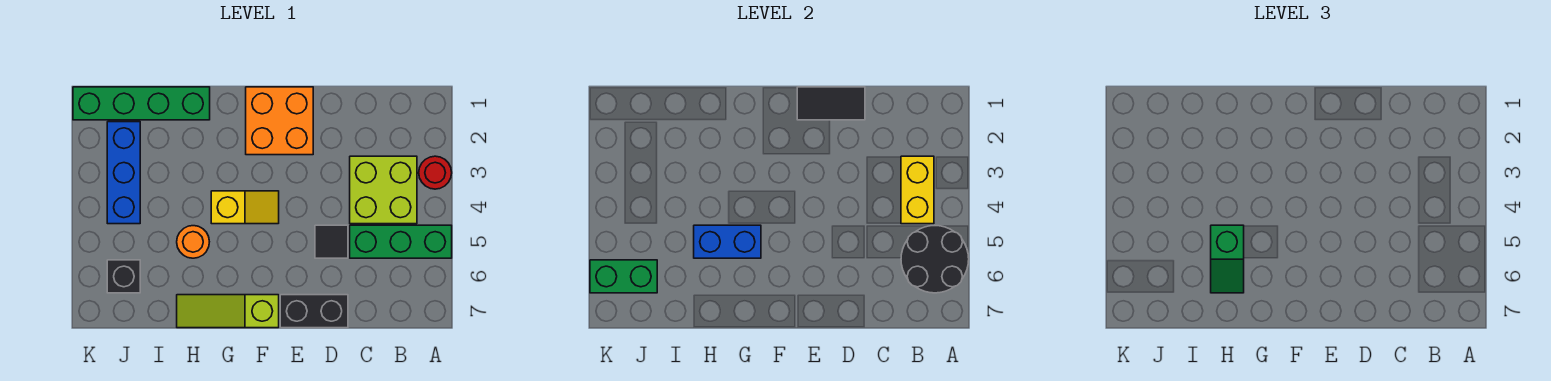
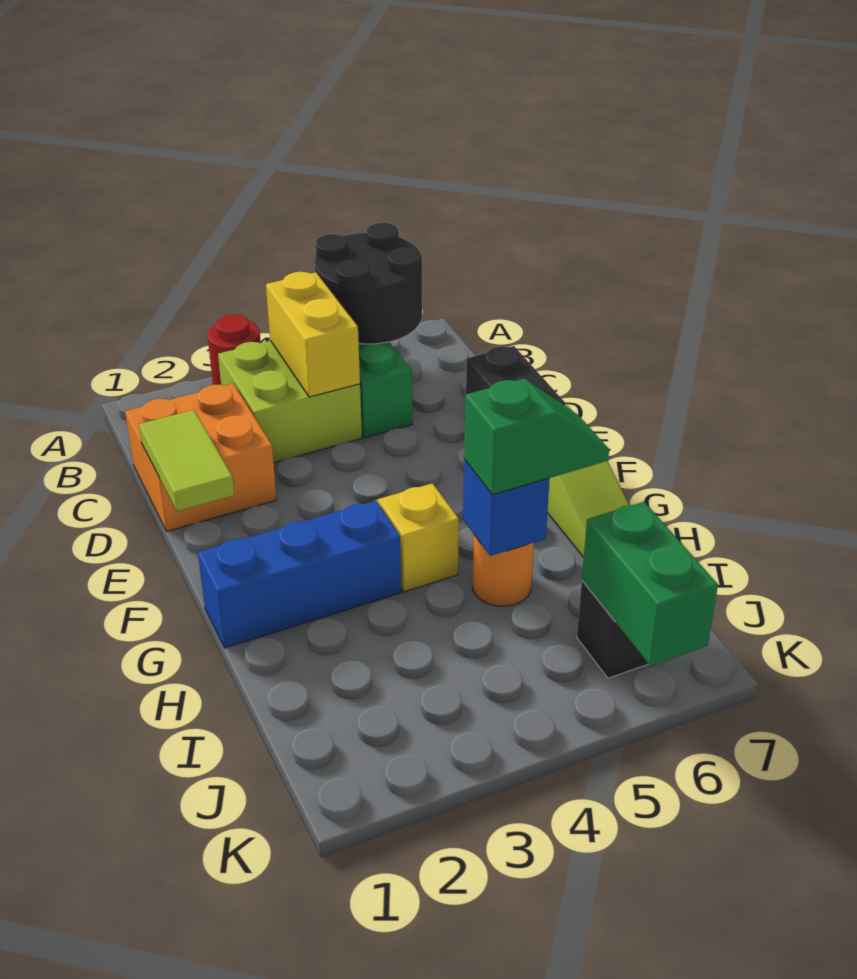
yellow 1x2 brick [901,156,934,224] -> yellow 1x2 brick turned to [266,272,360,397]
black 1x2 tile [797,87,865,120] -> lime 1x2 tile [139,410,234,511]
black 1x1 tile [315,225,348,258] -> none
orange 2x2 brick [246,87,313,155] -> orange 2x2 brick moved to [125,384,277,531]
blue 1x2 brick [694,225,761,258] -> blue 1x1 brick [463,459,550,556]
green 1x4 brick [73,87,210,120] -> none
blue 1x3 brick [107,122,140,224] -> blue 1x3 brick moved to [198,501,401,648]

